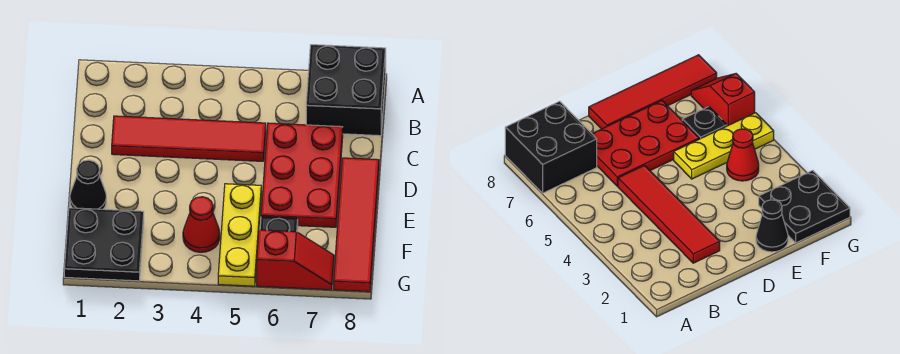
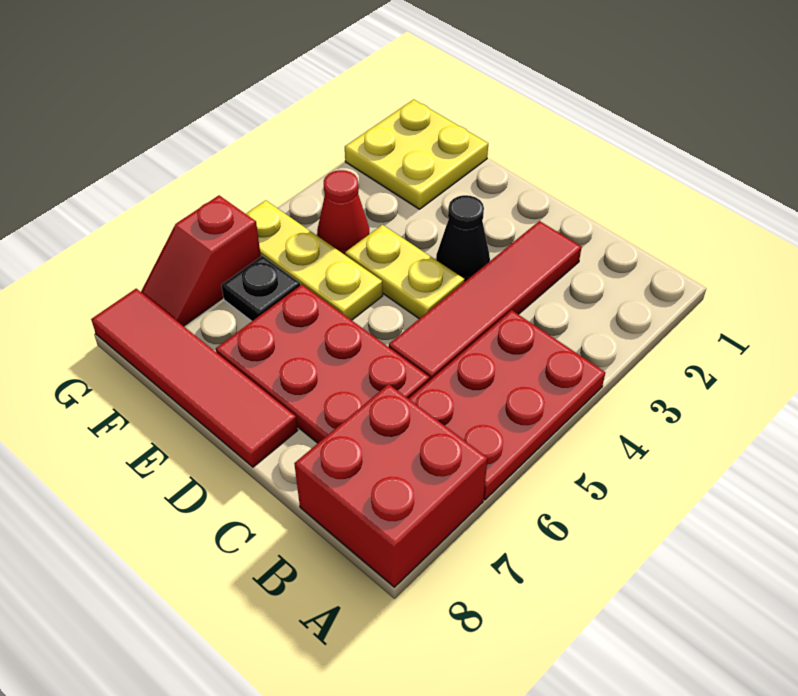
none -> red 2x3 plate [409,310,605,500]
black 2x2 brick [306,45,386,136] -> red 2x2 brick [294,384,488,587]
none -> yellow 1x2 plate [345,225,464,319]
black 1x1 cone [70,160,106,209] -> black 1x1 cone moved to [436,195,490,282]
black 2x2 plate [64,208,144,281] -> yellow 2x2 plate [345,100,488,209]

